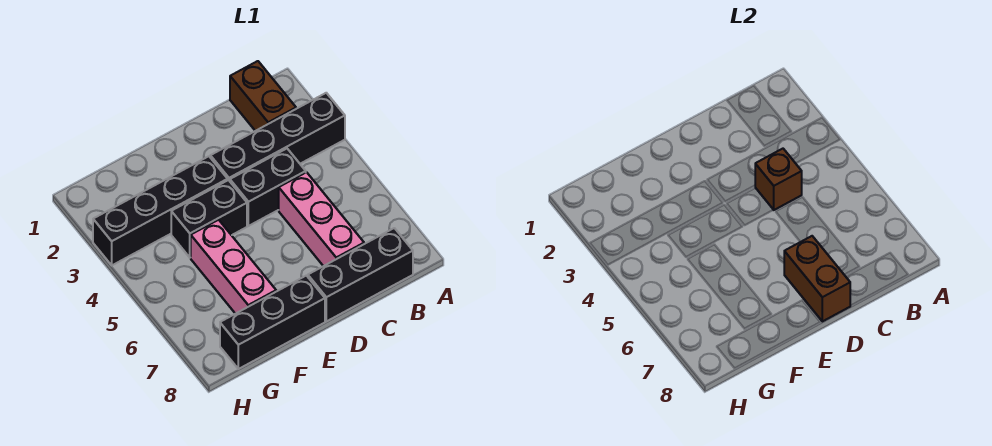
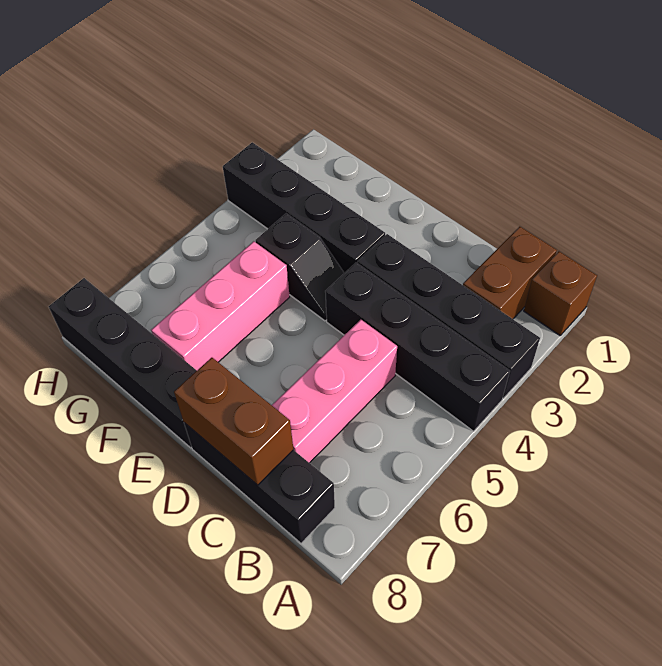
black 1x2 brick [230,149,306,226] -> black 1x4 brick [325,263,510,431]
brown 1x1 brick [755,149,802,210] -> brown 1x1 brick moved to [524,251,597,335]
brown 1x2 brick [784,236,850,321] -> brown 1x2 brick turned to [174,358,293,485]
black 1x2 brick [171,180,247,258] -> black 1x2 slope [255,214,344,321]
black 1x3 brick [220,276,325,369] -> black 1x4 brick [49,278,197,448]

